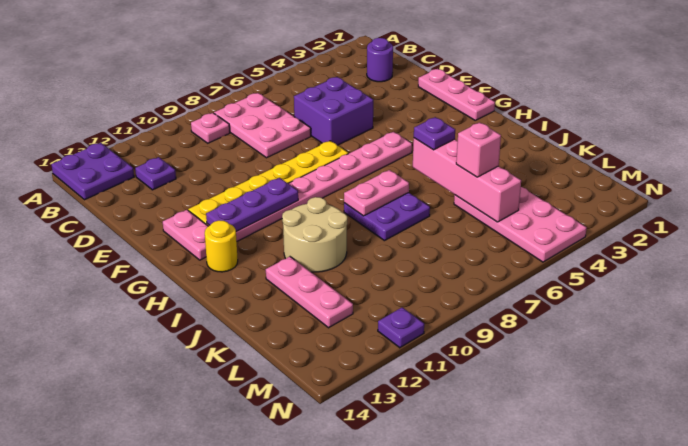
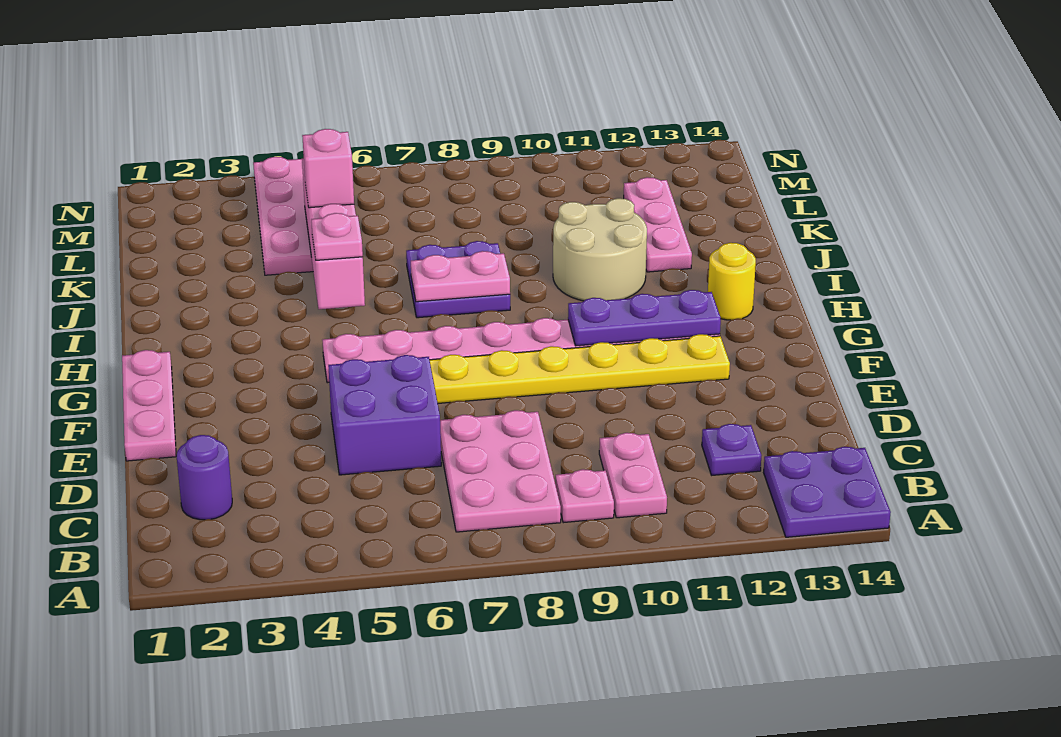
pink 1x2 plate [163,210,208,260] -> pink 1x2 plate moved to [599,433,667,518]
purple 1x1 plate [414,117,455,150] -> pink 1x1 plate [311,213,363,260]
purple 1x1 plate [378,307,424,348] -> none

